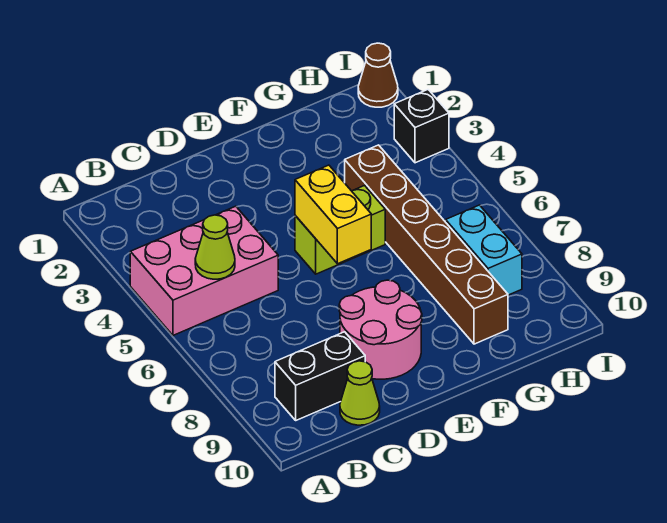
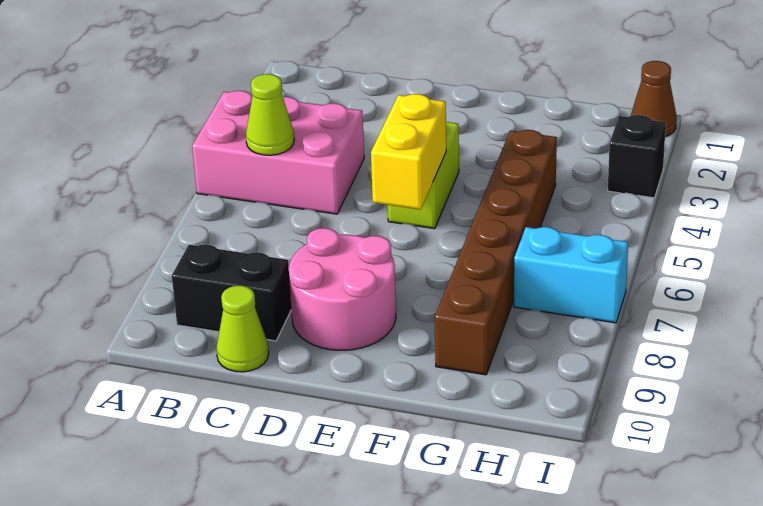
lime 1x2 brick [295,186,385,274] -> lime 1x2 brick turned to [388,122,459,229]
cyan 1x2 brick [446,205,522,295] -> cyan 1x2 brick turned to [514,227,628,323]

